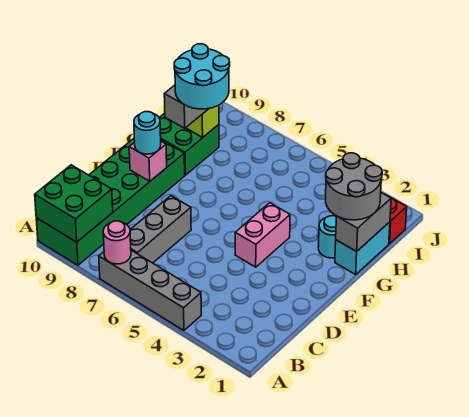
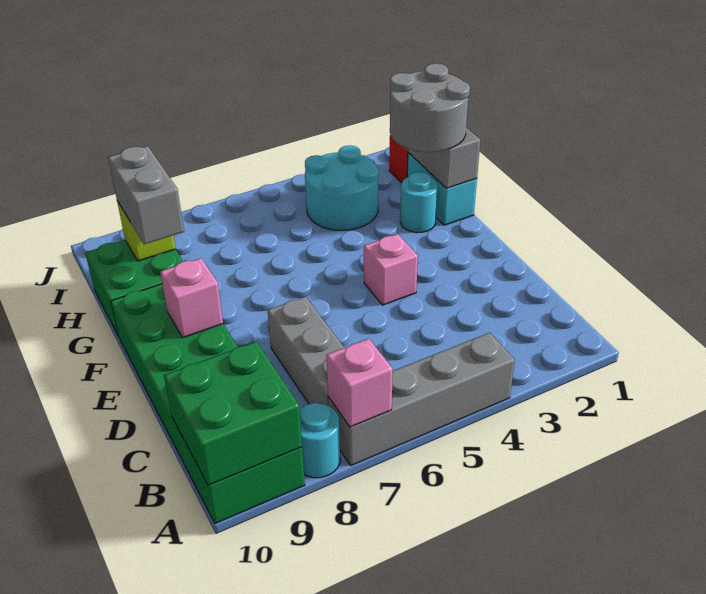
pink 1x1 round brick [103,221,131,264] -> pink 1x1 brick [326,339,393,427]
pink 1x2 brick [235,203,290,267] -> pink 1x1 brick [364,234,418,305]
cyan 1x1 round brick [134,112,161,154] -> cyan 1x1 round brick moved to [300,403,340,478]
cyan 2x2 round brick [174,44,230,109] -> cyan 2x2 round brick moved to [305,146,379,230]

